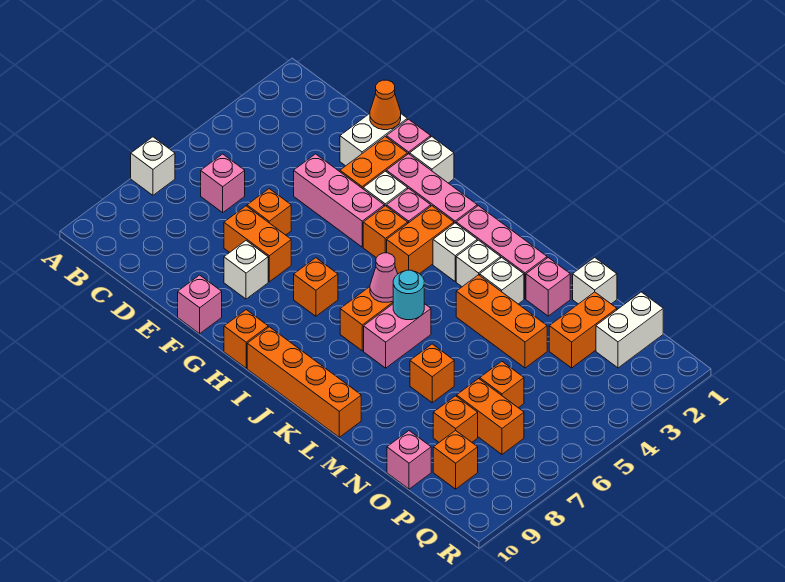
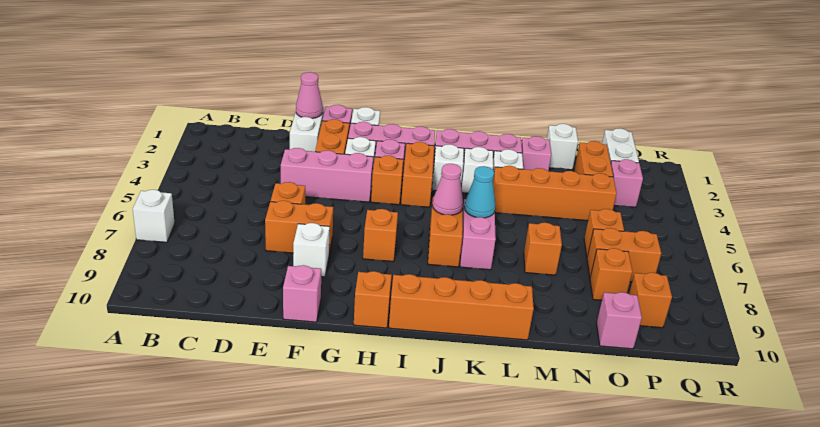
pink 1x1 brick [201,154,245,212] -> pink 1x1 brick moved to [611,159,643,207]
orange 1x1 cone [370,80,401,130] -> pink 1x1 cone [296,72,323,118]
cyan 1x1 round brick [393,270,424,320] -> cyan 1x1 cone [464,166,495,218]
orange 1x3 brick [456,275,547,368] -> orange 1x4 brick [493,166,617,221]

